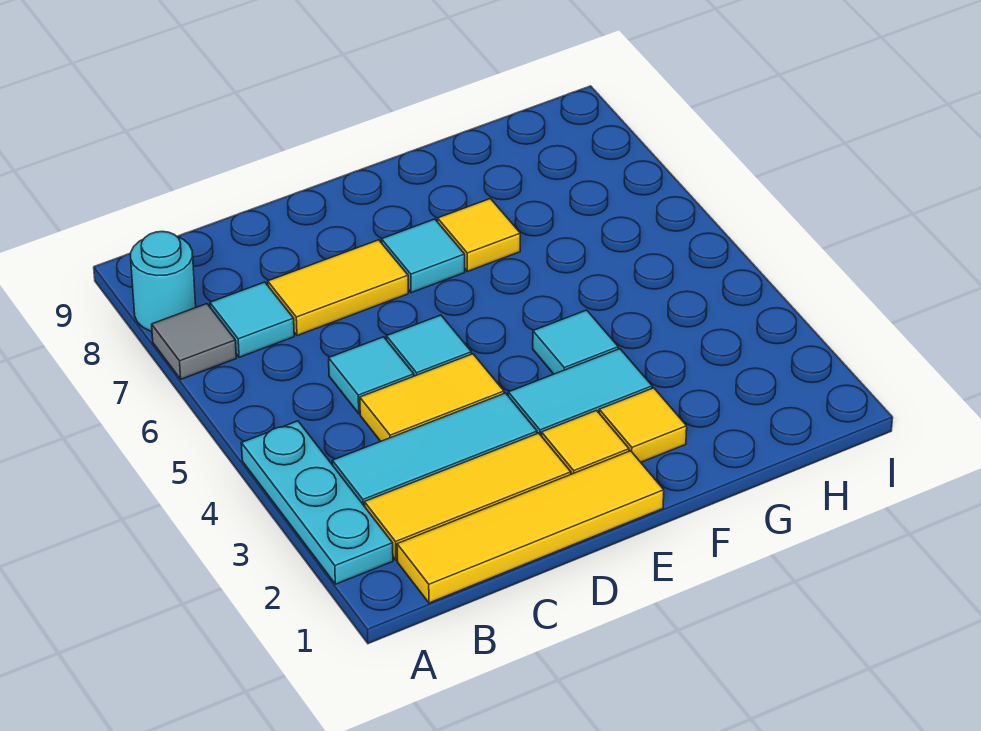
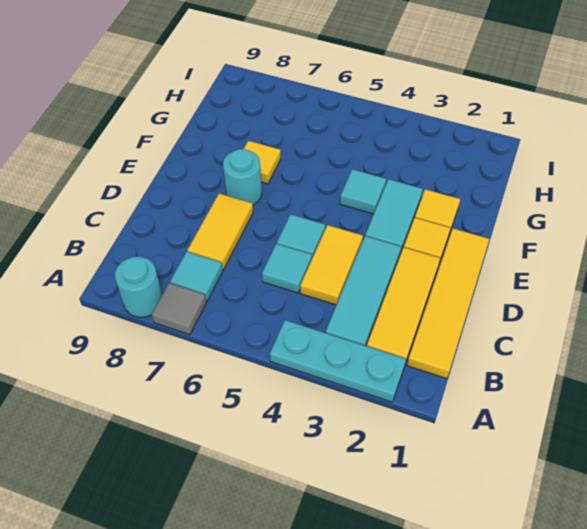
cyan 1x1 tile [382,219,465,293] -> cyan 1x1 round brick [223,149,262,205]

